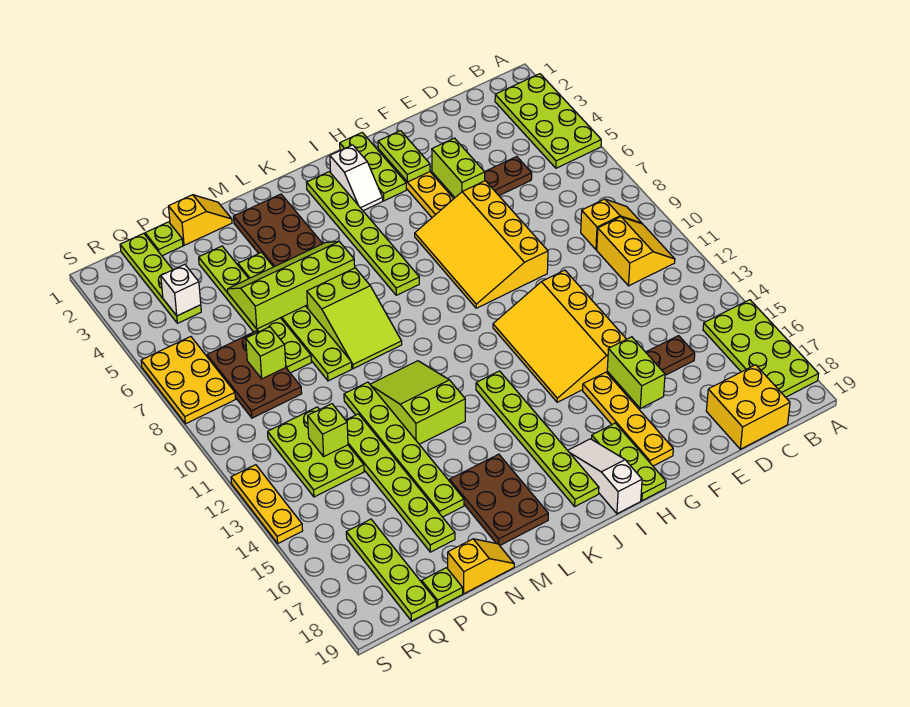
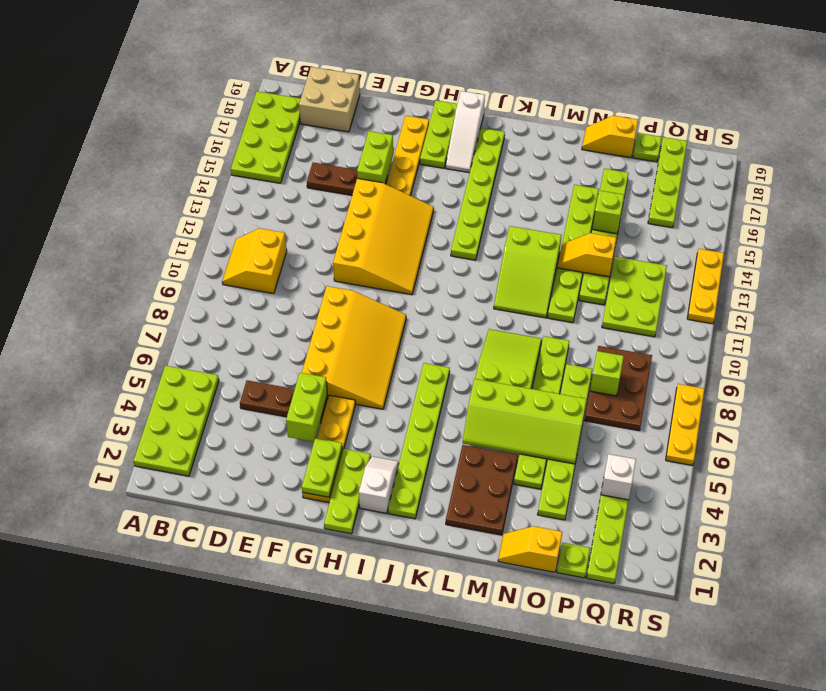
yellow 1x2 slope [581,199,642,250] -> yellow 1x2 slope moved to [557,233,616,277]
yellow 2x2 brick [706,365,790,449] -> tan 2x2 brick [299,67,360,132]
brown 2x3 plate [449,454,548,545] -> none
lime 1x1 brick [308,404,348,456] -> lime 1x1 brick moved to [592,190,624,234]
yellow 2x3 plate [141,337,235,424] -> yellow 1x3 plate [666,384,704,465]

